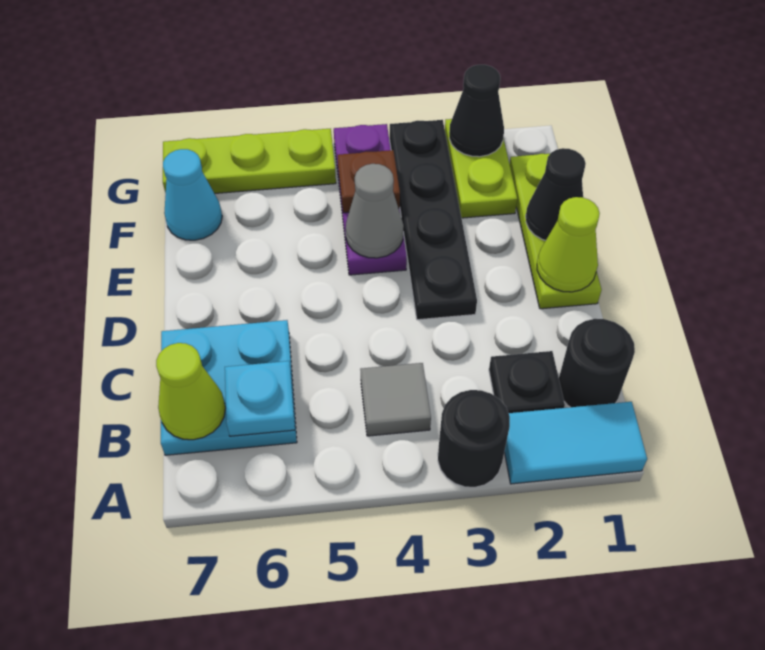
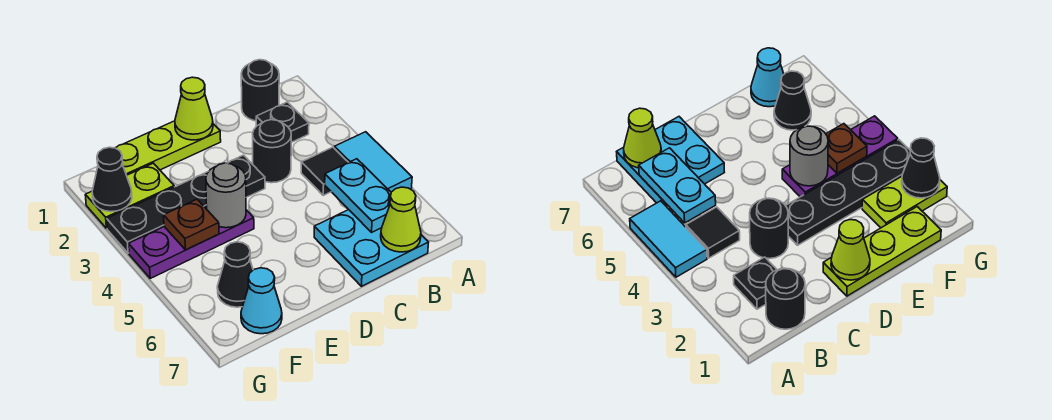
cyan 1x2 tile [504,402,647,484] -> cyan 1x2 tile moved to [334,132,412,192]
black 1x1 round brick [438,390,510,487] -> black 1x1 round brick moved to [253,120,291,183]
grey 1x1 tile [360,363,431,436] -> black 1x1 tile [301,147,348,195]
cyan 1x1 plate [225,361,295,436] -> cyan 1x2 plate [325,159,391,232]
black 1x1 cone [526,148,586,240] -> black 1x1 cone moved to [217,242,253,307]
grey 1x1 cone [345,164,404,258] -> grey 1x1 round brick [206,163,246,228]
lime 1x3 plate [163,129,336,194] -> none

